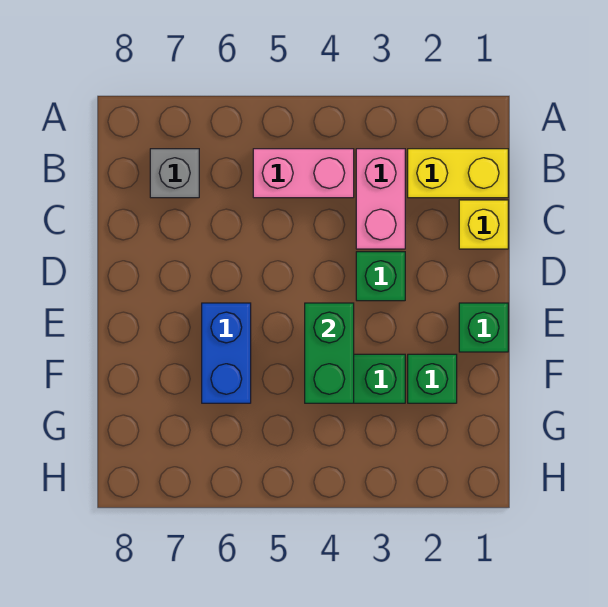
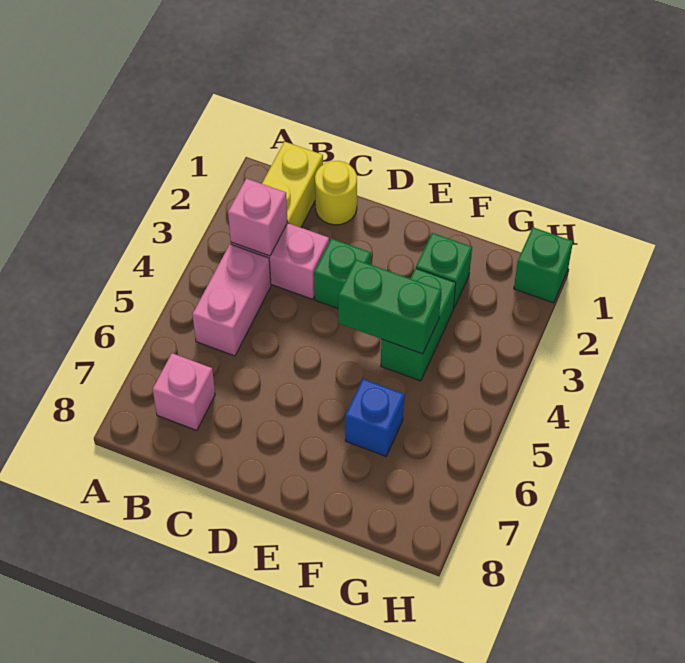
none -> pink 1x1 brick [228,179,287,256]
grey 1x1 brick [150,149,199,198] -> pink 1x1 brick [153,353,215,430]
yellow 1x1 brick [459,200,508,249] -> yellow 1x1 round brick [315,161,357,225]
green 1x1 brick [459,303,508,352] -> green 1x1 brick moved to [514,227,573,303]
blue 1x2 brick [202,303,251,403] -> blue 1x1 brick [345,379,404,456]

